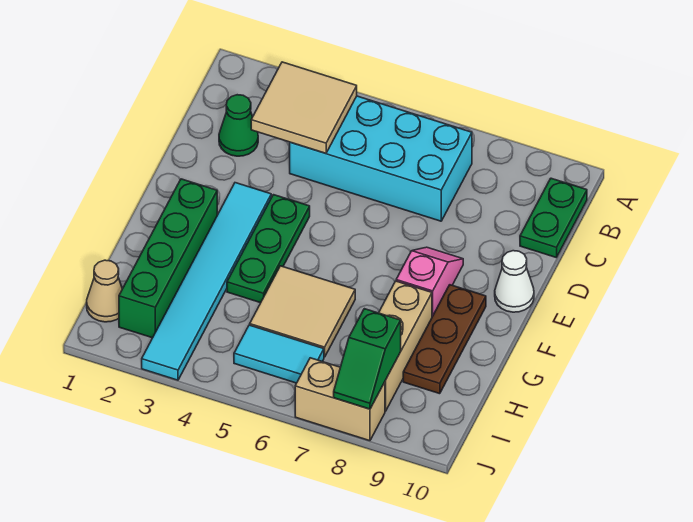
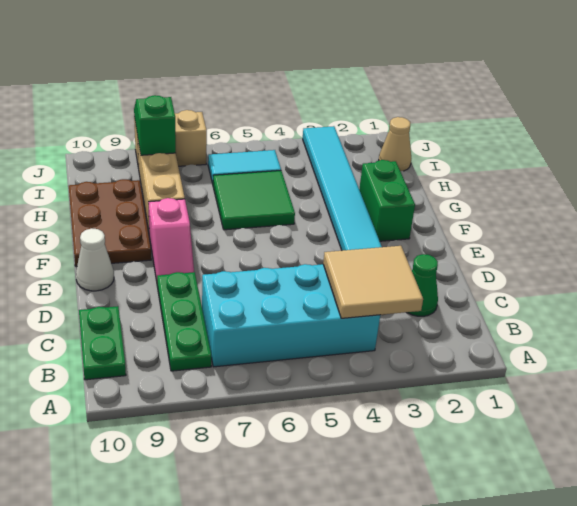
green 1x3 plate [227,195,310,303] -> green 1x3 plate moved to [157,272,211,371]
green 1x4 brick [119,179,217,338] -> green 1x2 brick [359,160,415,241]
brown 1x3 plate [403,285,486,394] -> brown 2x3 plate [69,179,151,266]
tan 2x2 tile [250,266,355,357] -> green 2x2 tile [213,171,295,230]

